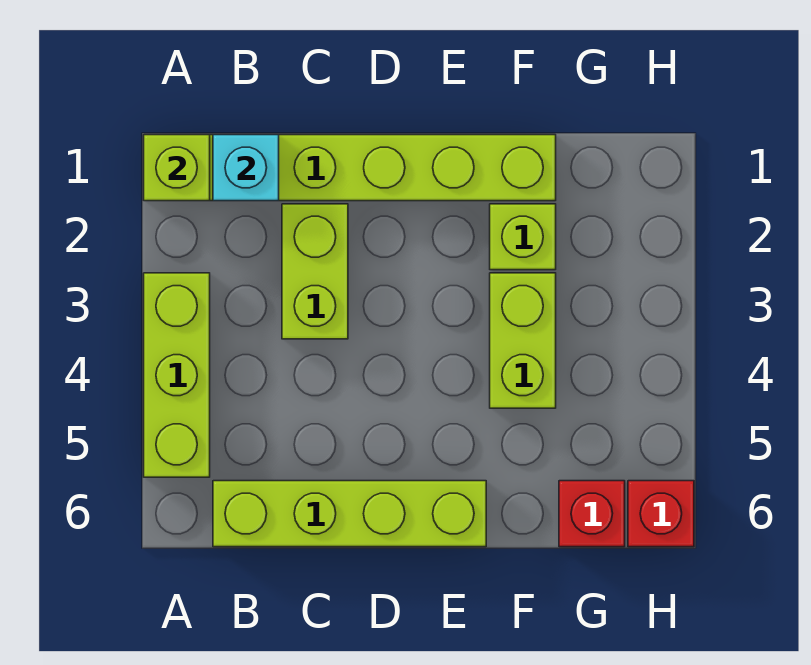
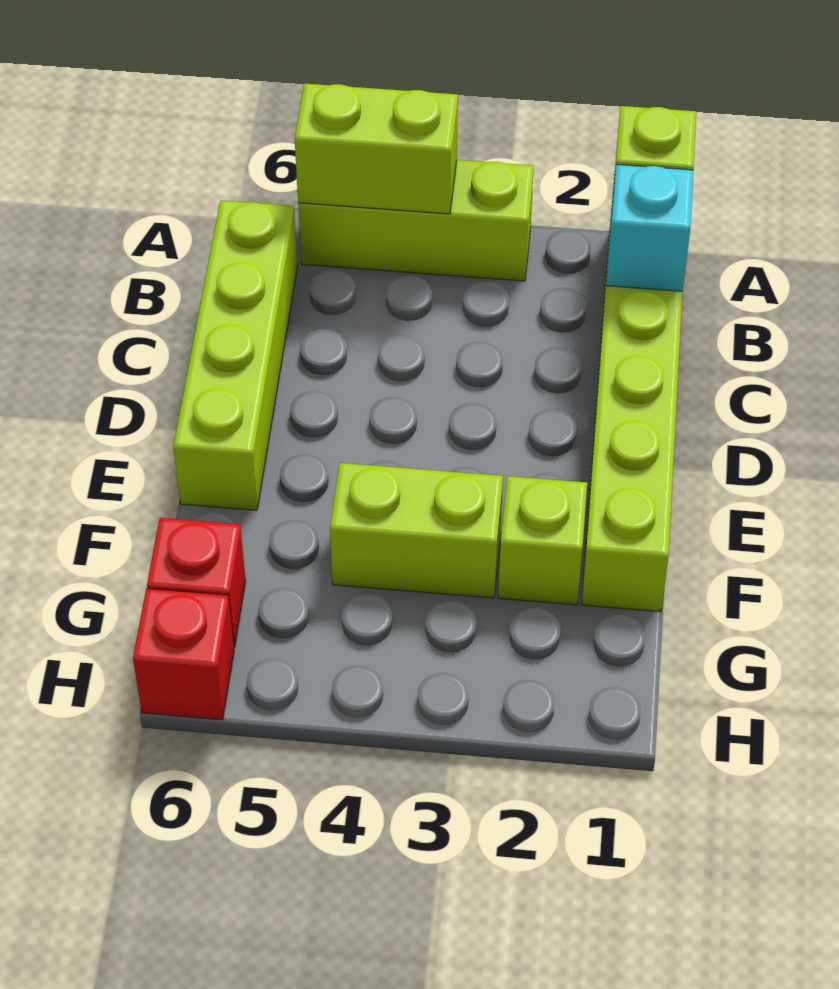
lime 1x2 brick [282,204,348,339] -> lime 1x2 brick moved to [295,83,458,214]

